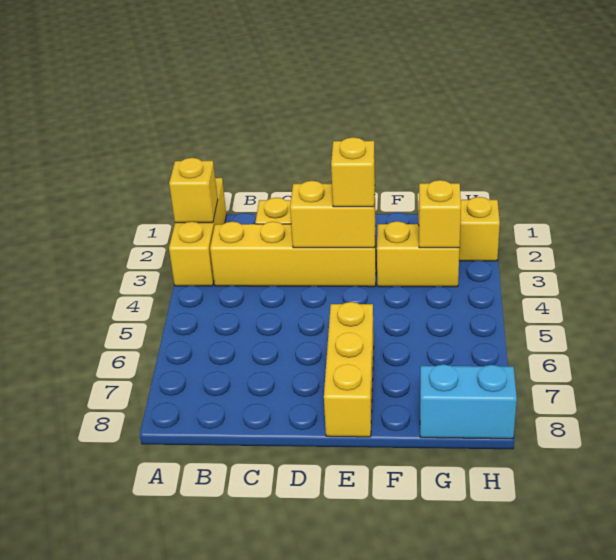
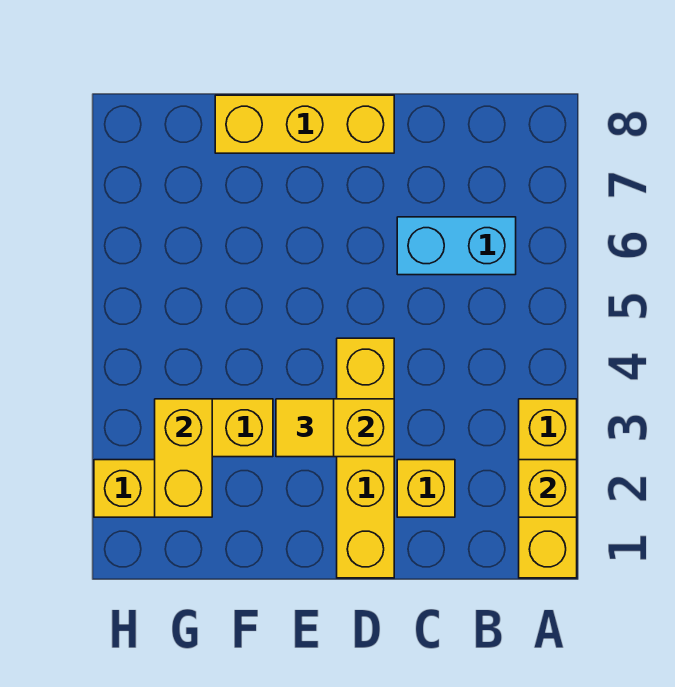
yellow 1x4 brick [210,221,376,287] -> yellow 1x4 brick turned to [337,338,394,578]
yellow 1x1 brick [331,137,375,207] -> yellow 1x1 tile [276,399,334,457]
yellow 1x3 brick [324,302,374,437] -> yellow 1x3 brick turned to [215,95,394,153]
yellow 1x1 brick [419,180,461,248] -> yellow 1x2 brick [155,399,212,517]
cyan 1x2 brick [420,364,517,439] -> cyan 1x2 brick moved to [397,217,516,275]

